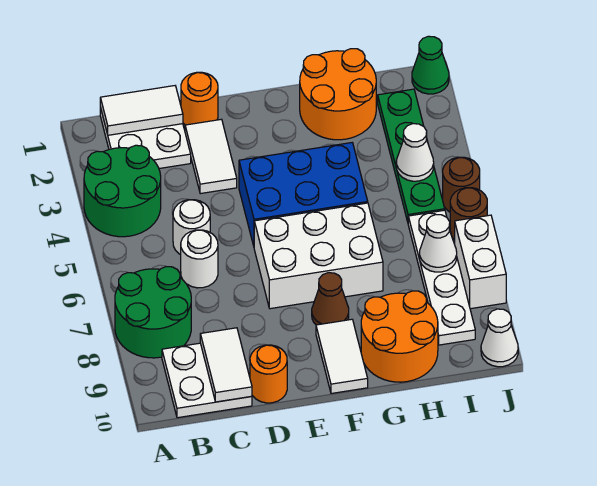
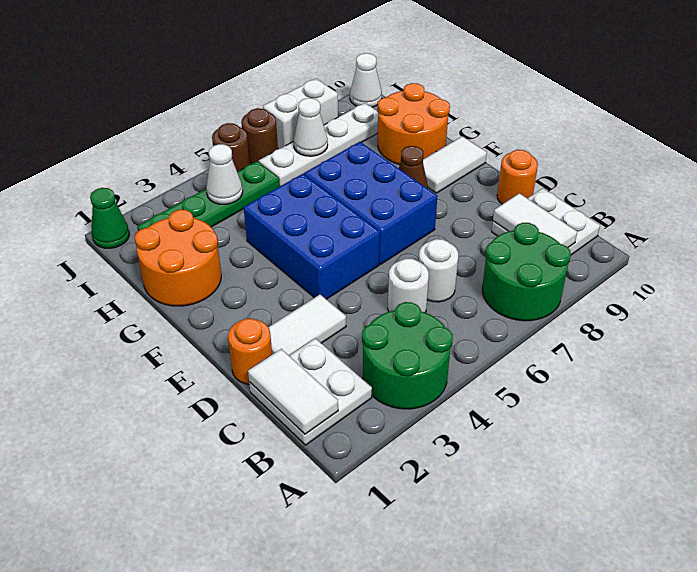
white 1x2 tile [200,328,252,402] -> white 1x2 tile turned to [493,193,577,247]
white 2x3 brick [254,203,383,309] -> blue 2x3 brick [304,142,437,264]

